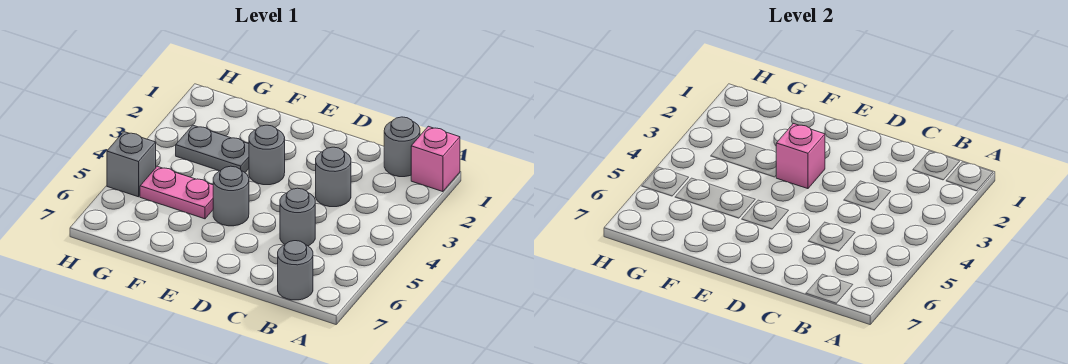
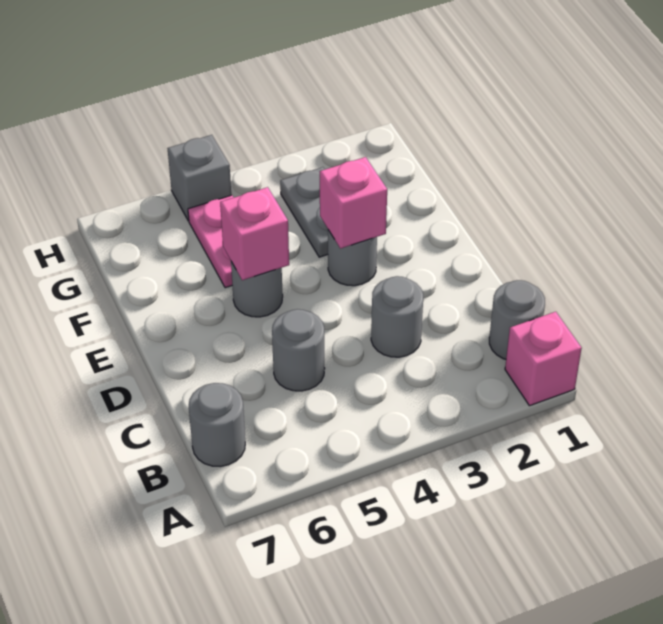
none -> pink 1x1 brick [220,187,289,280]

